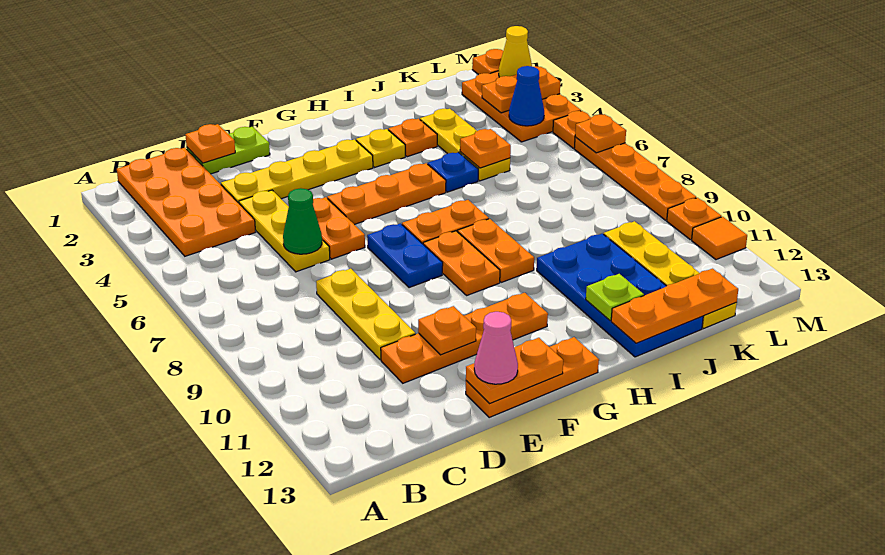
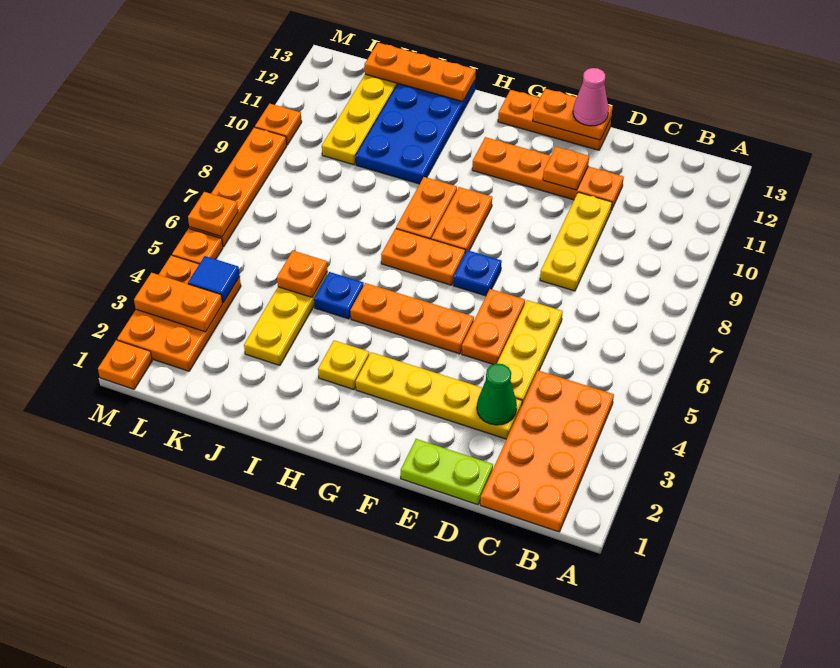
orange 1x1 plate [185,124,235,163] -> none
green 1x1 cone [283,188,322,254] -> green 1x1 cone moved to [477,364,517,425]
blue 1x2 plate [367,223,443,288] -> blue 1x1 plate [453,250,502,296]
orange 1x1 plate [388,119,437,157] -> none
lime 1x1 plate [586,274,644,320] -> none
blue 1x1 cone [509,66,544,126] -> blue 1x1 tile [188,256,240,303]
yellow 1x1 cone [499,26,532,77] -> none
orange 1x1 tile [692,217,747,260] -> none

